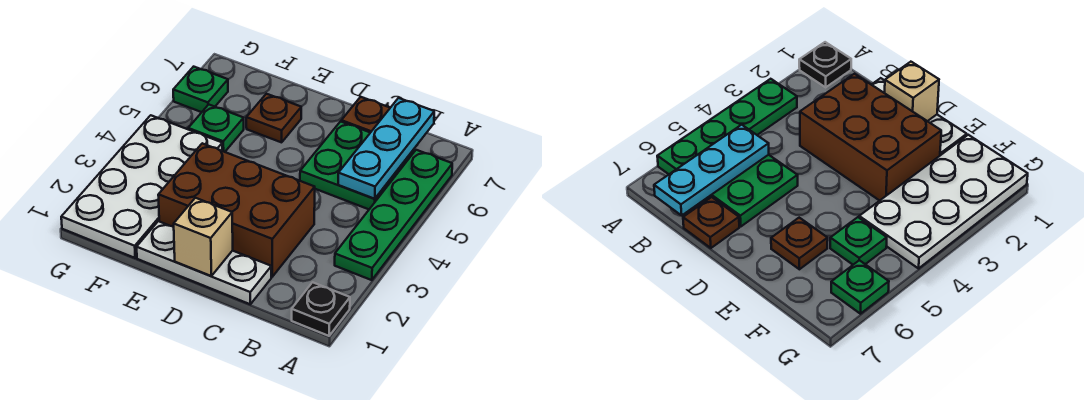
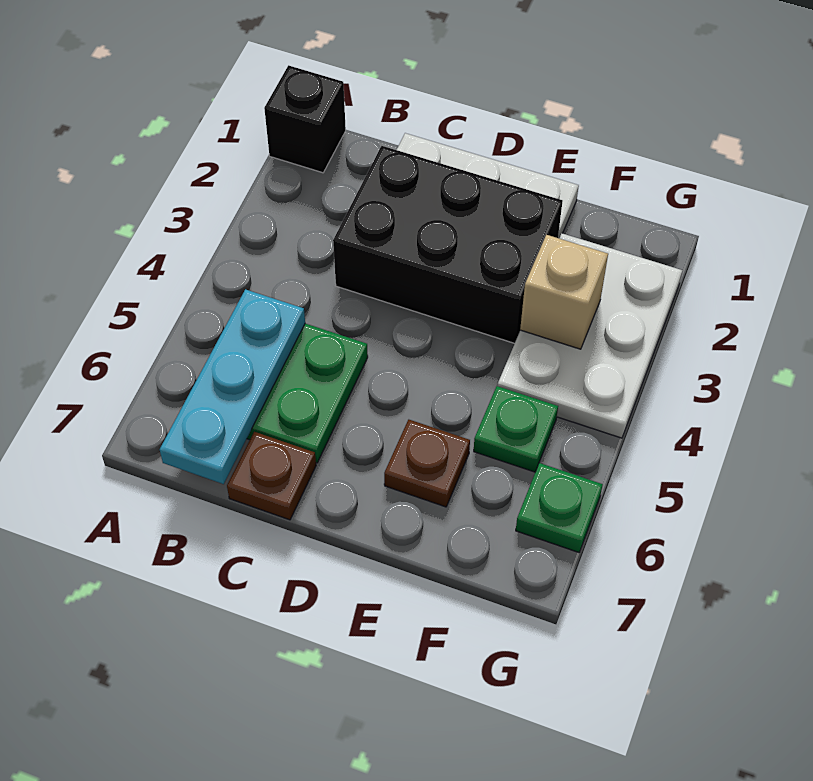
black 1x1 plate [292,282,350,336] -> black 1x1 brick [264,65,346,173]
green 1x4 plate [335,150,452,280] -> none
brown 2x3 brick [158,143,315,277] -> black 2x3 brick [333,146,563,343]
tan 1x1 brick [174,198,233,276] -> tan 1x1 brick moved to [520,235,608,349]
white 2x4 plate [61,115,222,258] -> white 2x3 plate [498,233,682,438]

